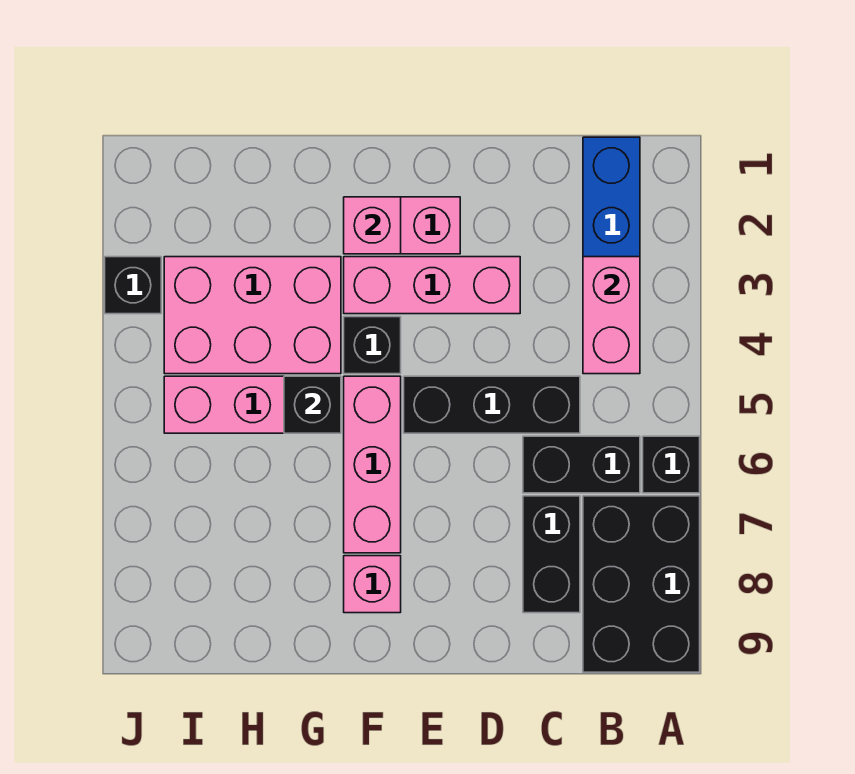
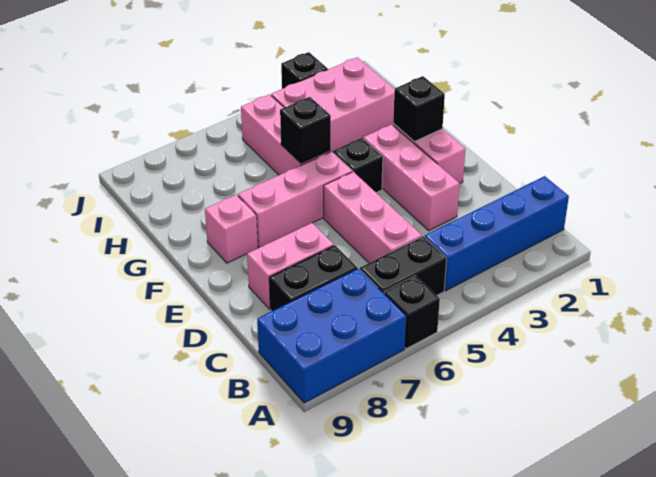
black 2x3 brick [583,496,700,672] -> blue 2x3 brick [257,268,406,403]
pink 1x2 brick [583,257,640,374] -> pink 1x2 brick moved to [247,223,334,309]
black 1x2 brick [523,436,640,493] -> black 1x2 brick turned to [360,236,447,295]
black 1x3 brick [404,376,580,433] -> pink 1x3 brick [324,172,422,263]
pink 1x1 brick [344,197,401,254] -> black 1x1 brick [393,76,445,142]
pink 2x3 brick [164,257,341,374] -> pink 2x3 brick turned to [271,57,395,152]

